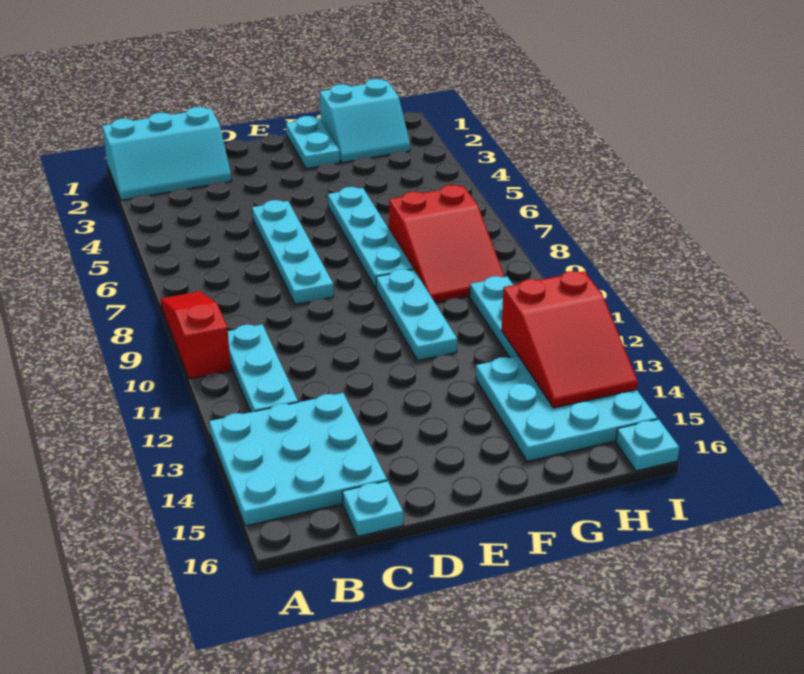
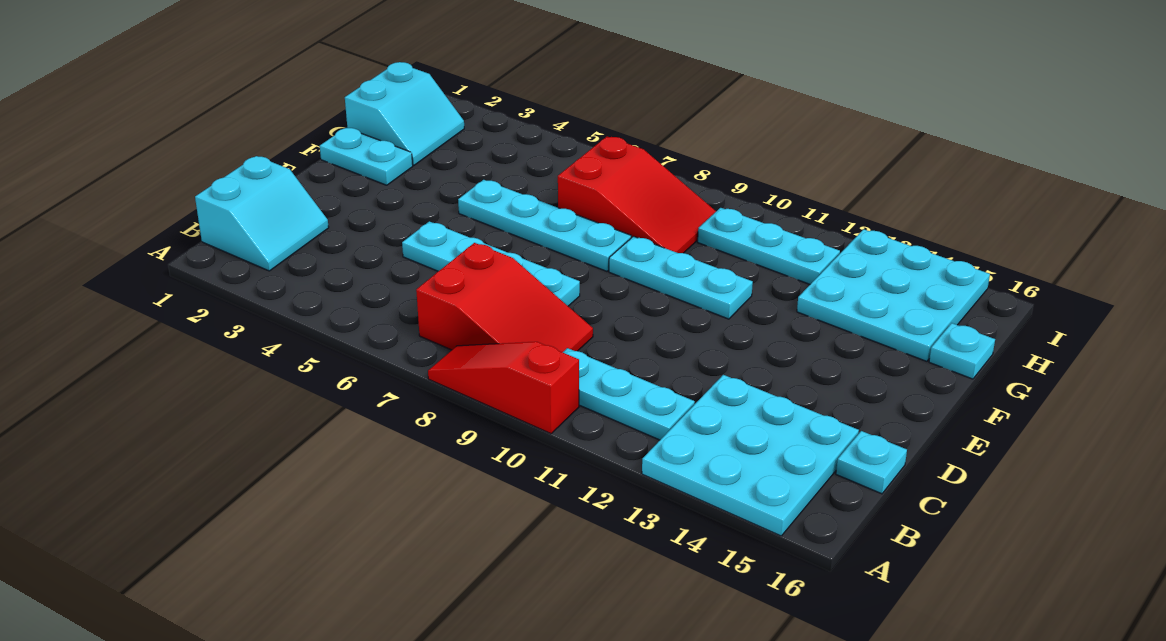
cyan 2x3 slope [102,107,232,200] -> cyan 2x2 slope [195,156,329,271]
red 2x3 slope [502,271,638,408] -> red 2x3 slope moved to [416,243,593,352]
cyan 1x1 plate [616,419,679,471] -> cyan 1x1 plate moved to [929,323,995,379]

